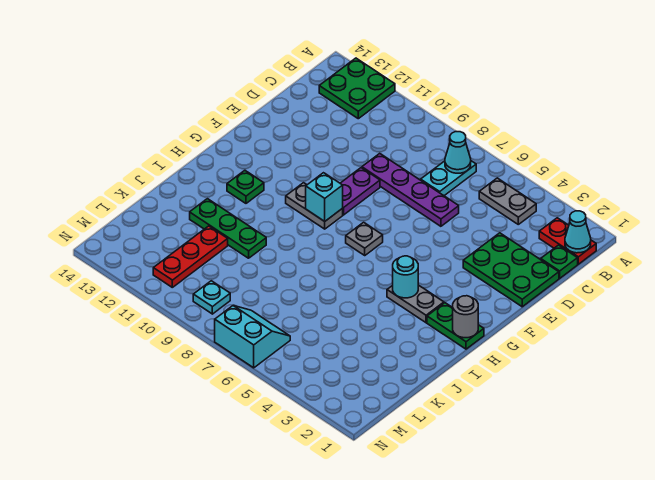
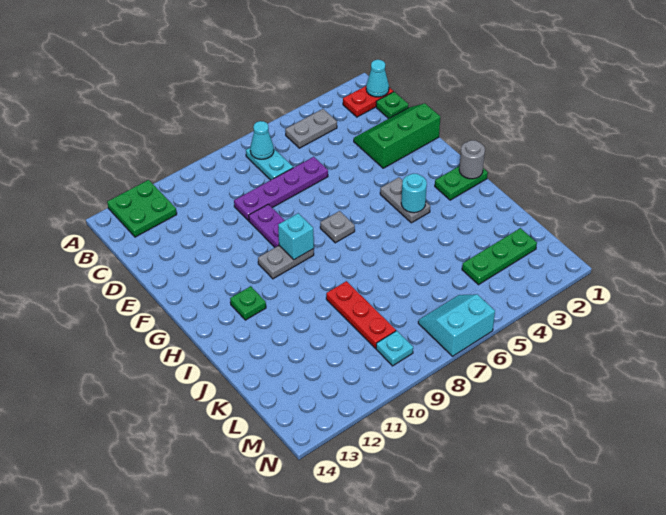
green 2x3 plate [463,233,559,307] -> green 2x3 slope [354,103,440,168]
grey 1x2 plate [387,285,444,323] -> grey 1x2 plate turned to [380,177,430,223]
green 1x3 plate [190,199,266,258] -> green 1x3 plate moved to [462,228,537,285]
red 1x3 plate [153,226,228,287] -> red 1x3 plate moved to [326,281,396,349]

